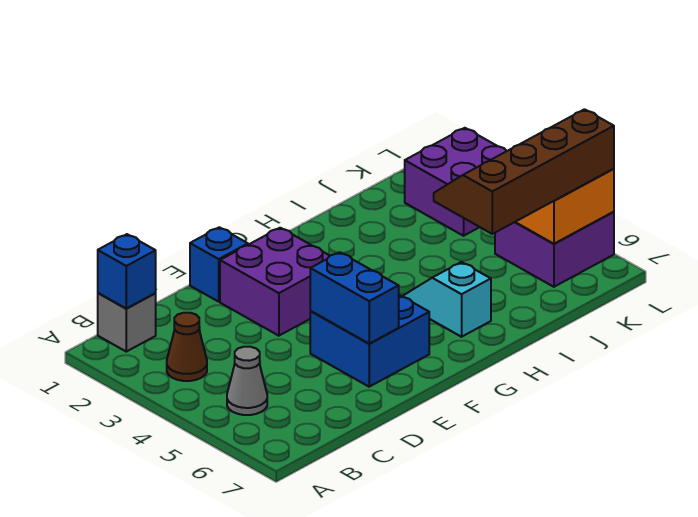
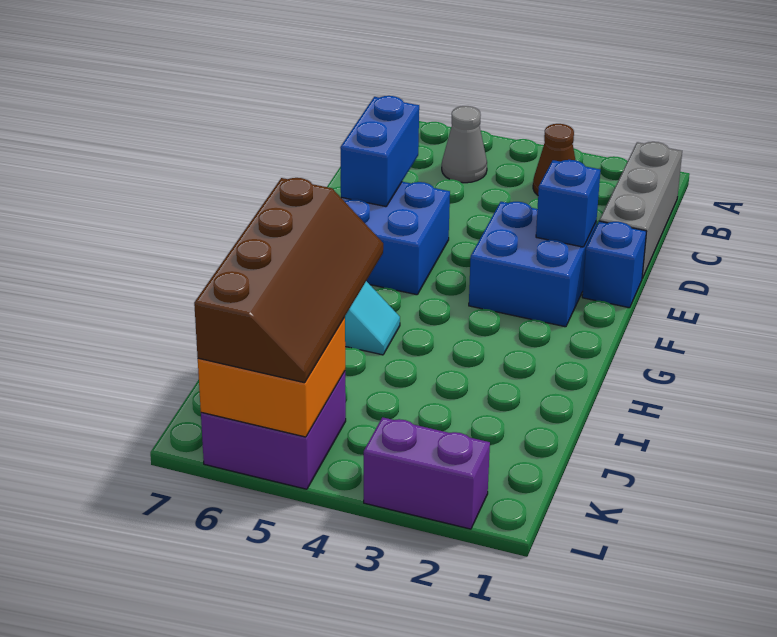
grey 1x1 brick [98,293,156,352] -> grey 1x3 brick [600,142,682,278]
blue 1x1 brick [98,234,156,308] -> blue 1x1 brick moved to [536,160,600,247]
purple 2x2 brick [220,228,330,336] -> blue 2x2 brick [469,202,596,327]
blue 1x2 brick [310,252,399,344] -> blue 1x2 brick turned to [340,96,419,207]
purple 2x2 brick [405,128,506,236] -> purple 1x2 brick [364,417,490,529]

